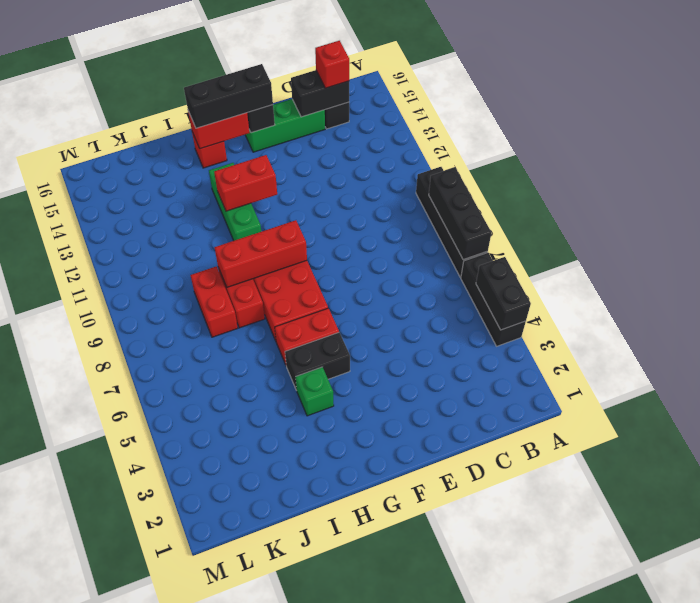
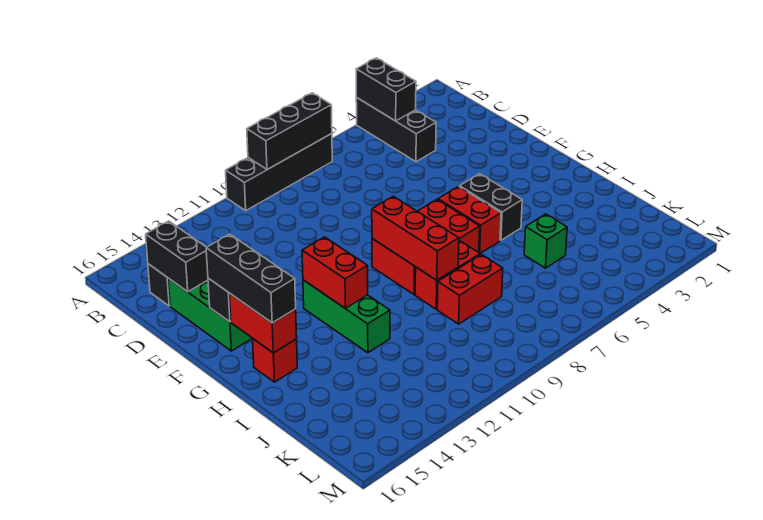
black 1x3 brick [461,253,526,346] -> black 1x3 brick turned to [356,97,436,162]
black 1x2 brick [476,257,531,330] -> black 1x2 brick turned to [356,58,416,121]
red 1x1 brick [315,41,349,88] -> none
green 1x1 brick [296,367,334,416] -> green 1x1 brick moved to [524,214,567,268]
green 1x3 brick [209,163,261,241] -> green 1x3 brick turned to [303,280,390,353]

